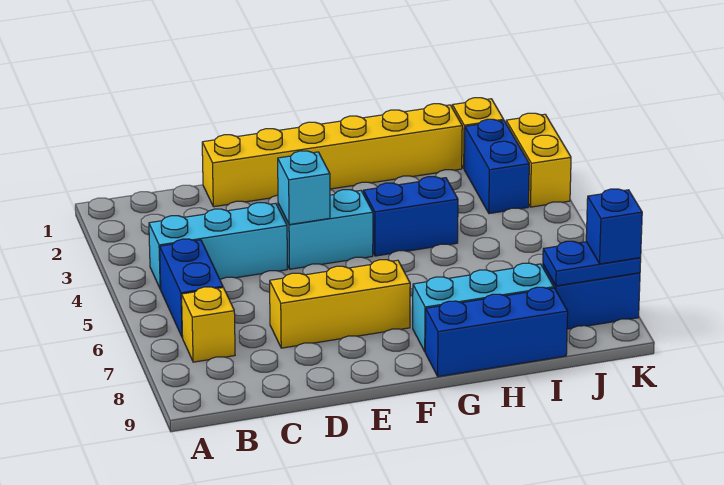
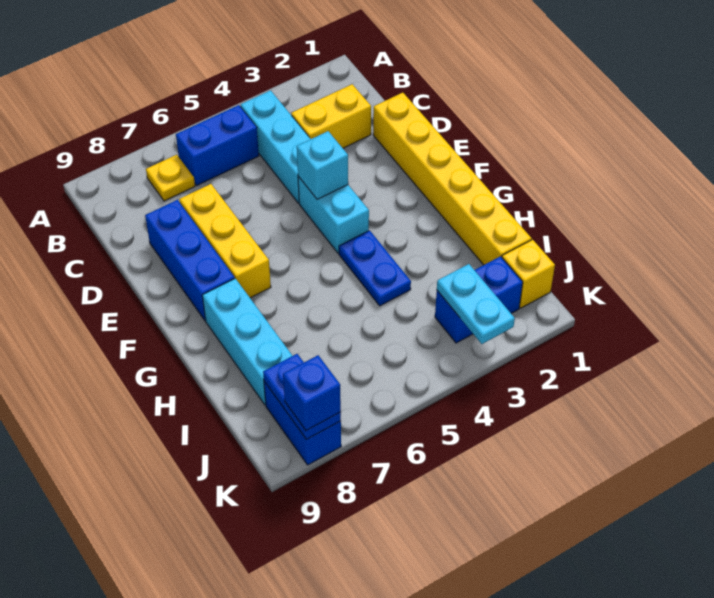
yellow 1x1 brick [182,287,235,362] -> yellow 1x1 plate [146,155,195,201]
blue 1x2 brick [363,177,458,256] -> blue 1x2 plate [339,230,411,306]
blue 1x3 brick [425,287,568,377] -> blue 1x3 brick moved to [145,200,235,321]
none -> cyan 1x2 plate [437,264,515,344]
yellow 1x2 brick [506,113,571,207] -> yellow 1x2 brick moved to [291,84,371,148]

